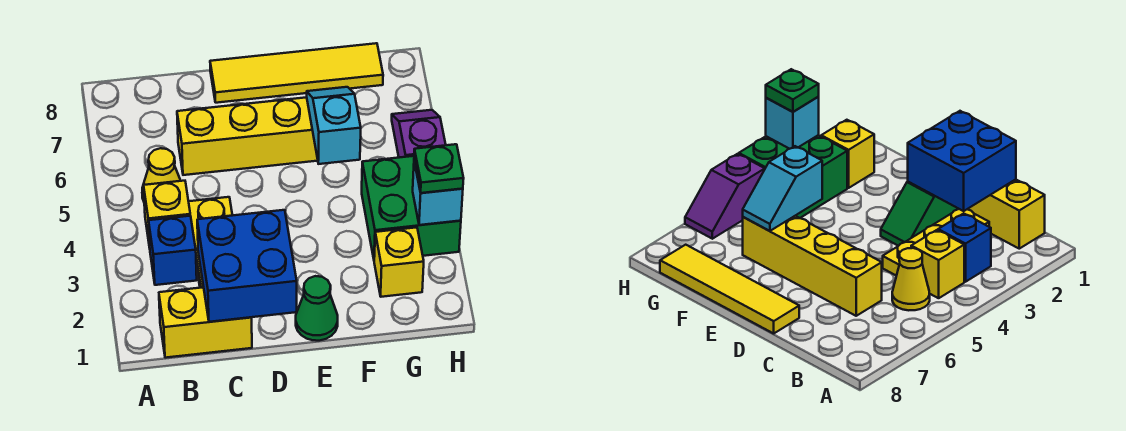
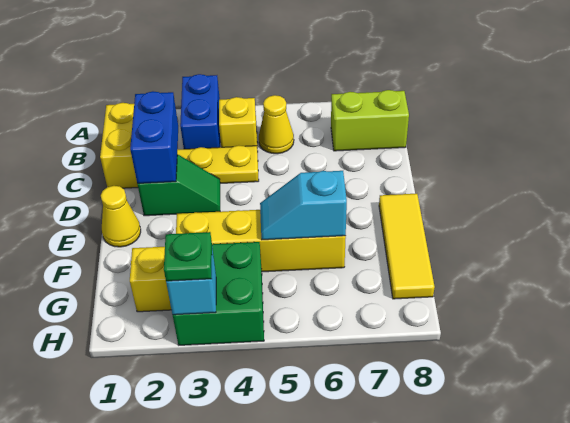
blue 1x1 brick [149,216,197,285] -> blue 1x2 brick [180,74,221,149]
none -> lime 1x2 brick [331,90,409,151]
blue 2x2 brick [197,210,297,322] -> blue 1x2 brick [130,91,178,183]
yellow 1x4 brick [177,97,318,175] -> yellow 1x4 brick turned to [176,210,346,272]
yellow 1x4 tile [210,43,383,103] -> yellow 1x3 tile [379,194,435,299]
green 1x1 cone [296,276,338,341] -> yellow 1x1 cone [101,186,141,247]
cyan 1x2 slope [307,87,361,164] -> cyan 1x2 slope turned to [260,171,347,240]
purple 1x2 slope [392,110,446,158] -> none

